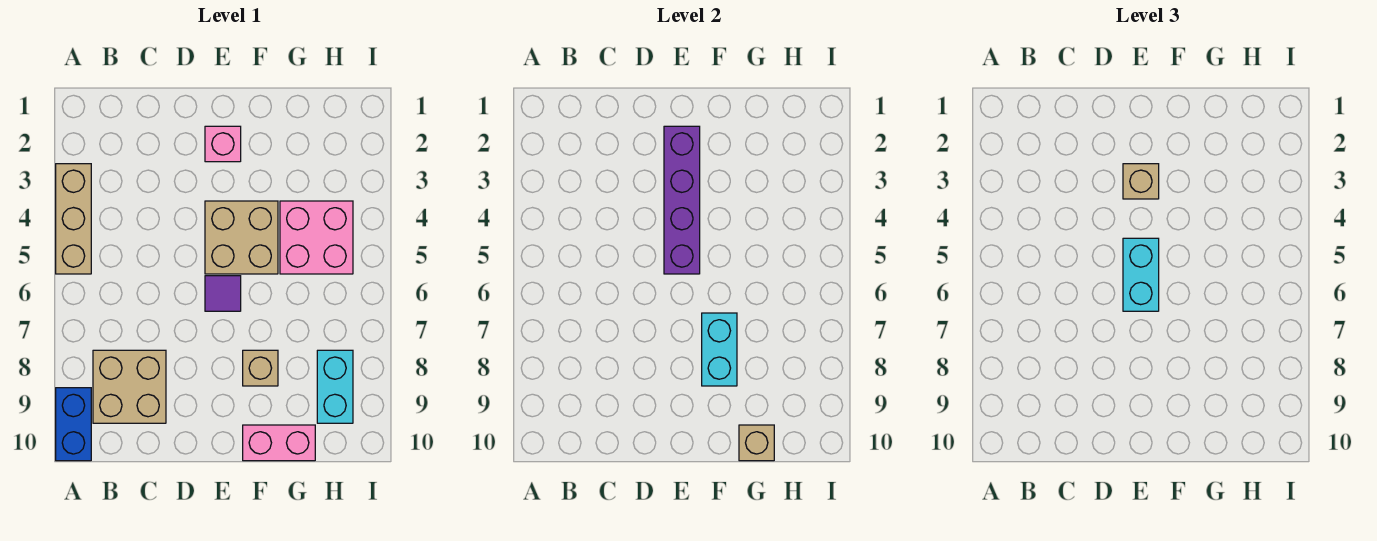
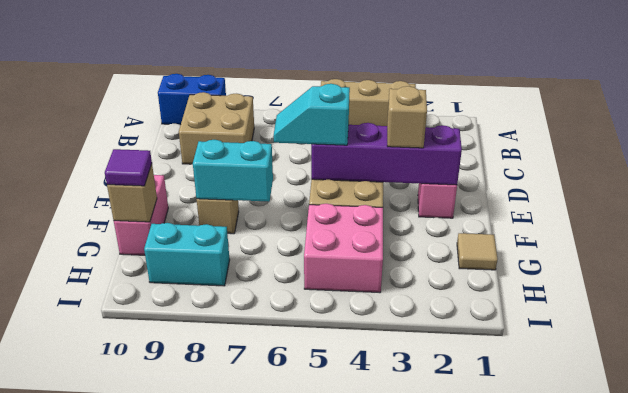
cyan 1x2 brick [1123,238,1159,311] -> cyan 1x2 slope [273,84,350,145]
purple 1x1 tile [205,276,241,311] -> purple 1x1 tile moved to [105,149,152,186]
none -> tan 1x1 tile [457,233,497,270]

